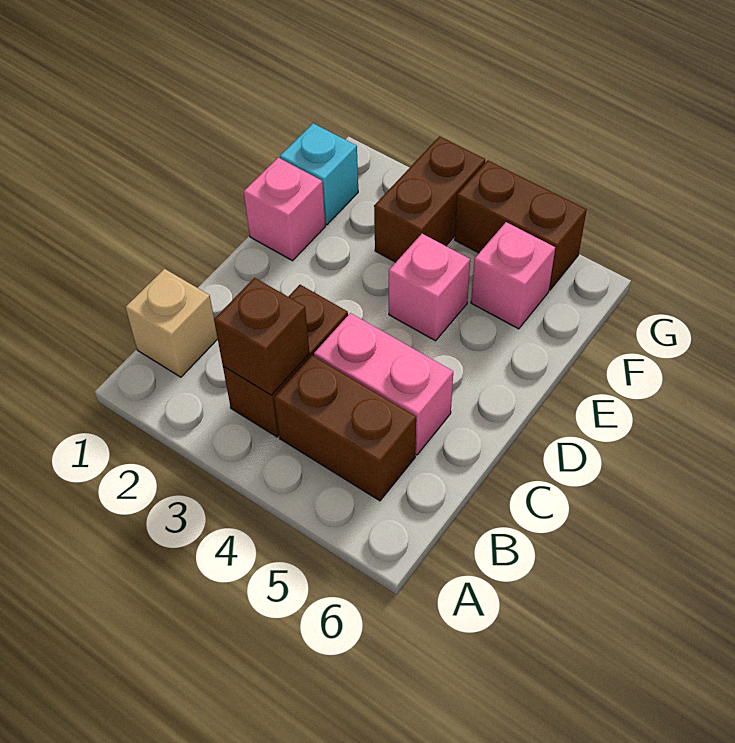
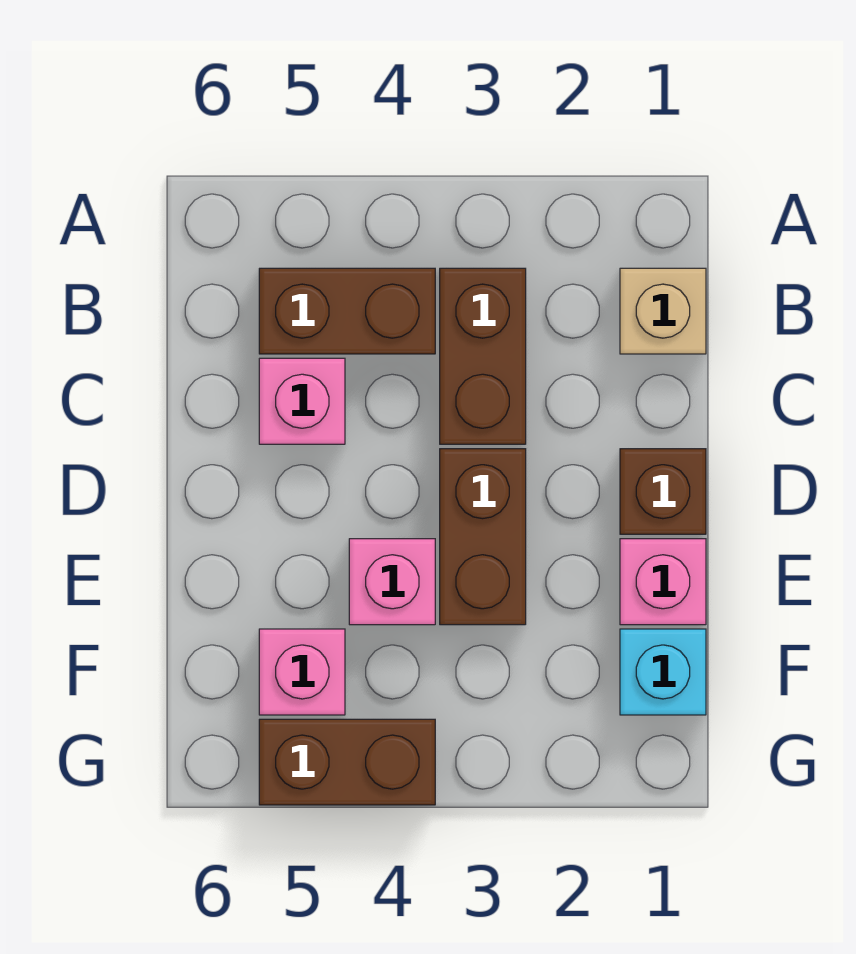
brown 1x1 brick [214,278,309,395] -> brown 1x1 brick moved to [620,449,706,534]
pink 1x2 brick [314,313,453,455] -> pink 1x1 brick [259,358,345,444]
brown 1x2 brick [374,136,485,262] -> brown 1x2 brick moved to [440,449,526,625]

